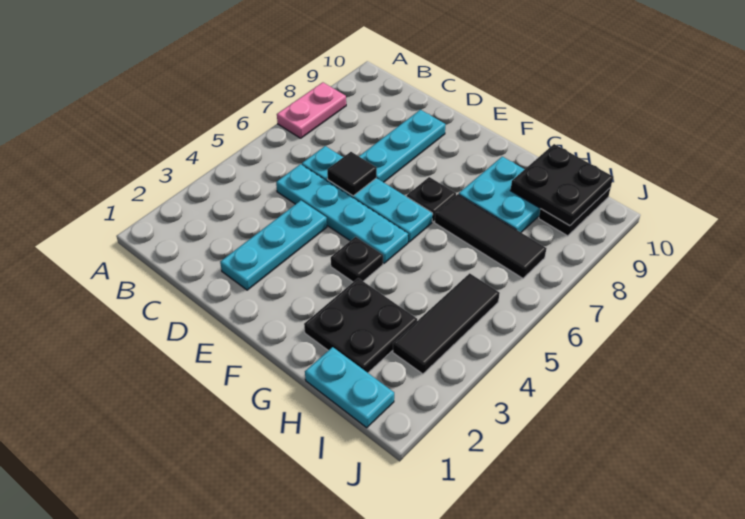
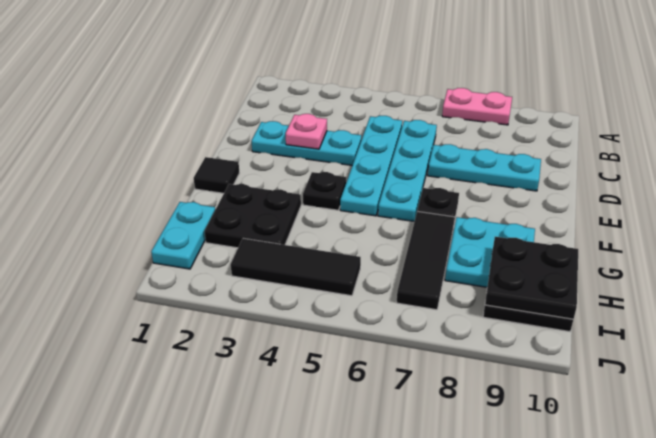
none -> pink 1x1 plate [286,114,327,149]
black 1x1 tile [327,152,377,196] -> black 1x1 tile moved to [194,157,239,193]

